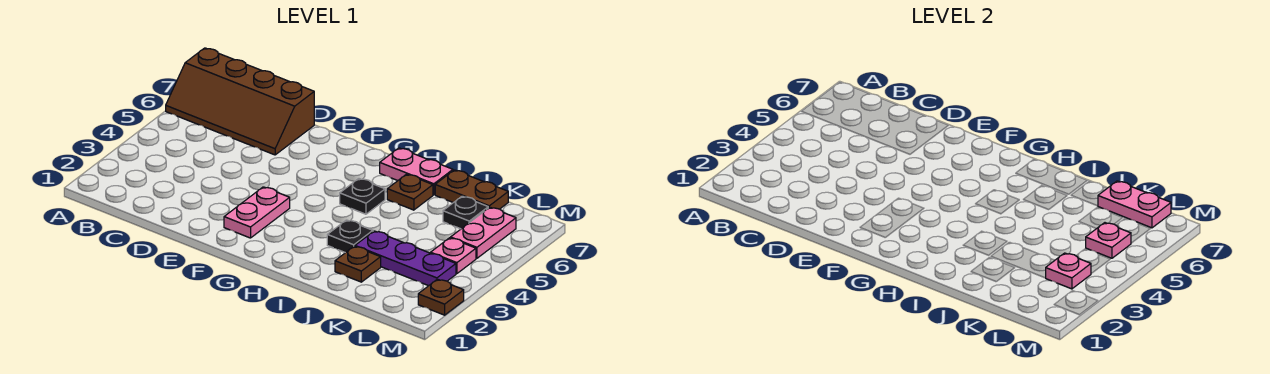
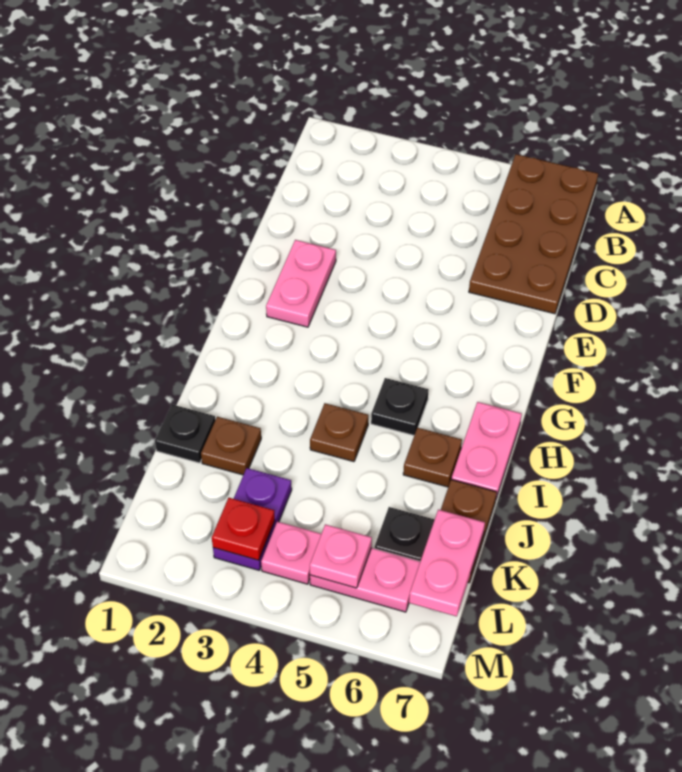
brown 2x4 slope [166,48,314,155] -> brown 2x4 plate [469,154,598,314]
pink 1x2 plate [224,187,290,238] -> pink 1x2 plate turned to [266,240,336,327]
black 1x1 plate [327,220,373,253] -> black 1x1 plate moved to [155,404,215,463]
purple 1x3 plate [355,231,456,286] -> purple 1x2 plate [213,468,292,570]
pink 1x1 plate [1046,253,1091,289] -> red 1x1 plate [212,498,275,560]
brown 1x1 plate [418,279,464,315] -> brown 1x1 plate moved to [310,403,368,462]

